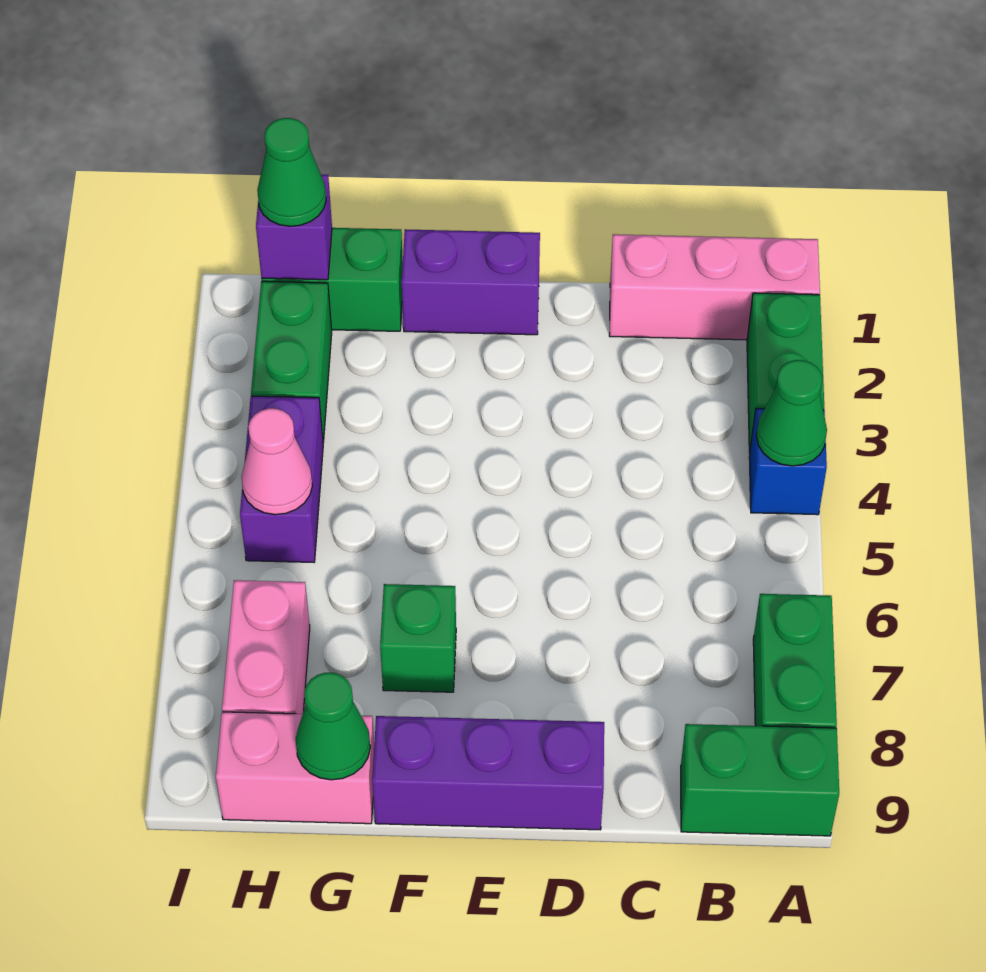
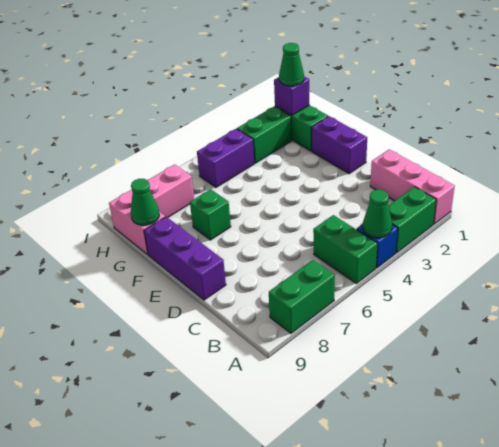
green 1x2 brick [681,724,839,836] -> green 1x2 brick moved to [313,215,378,283]
pink 1x1 cone [241,408,312,515] -> none

